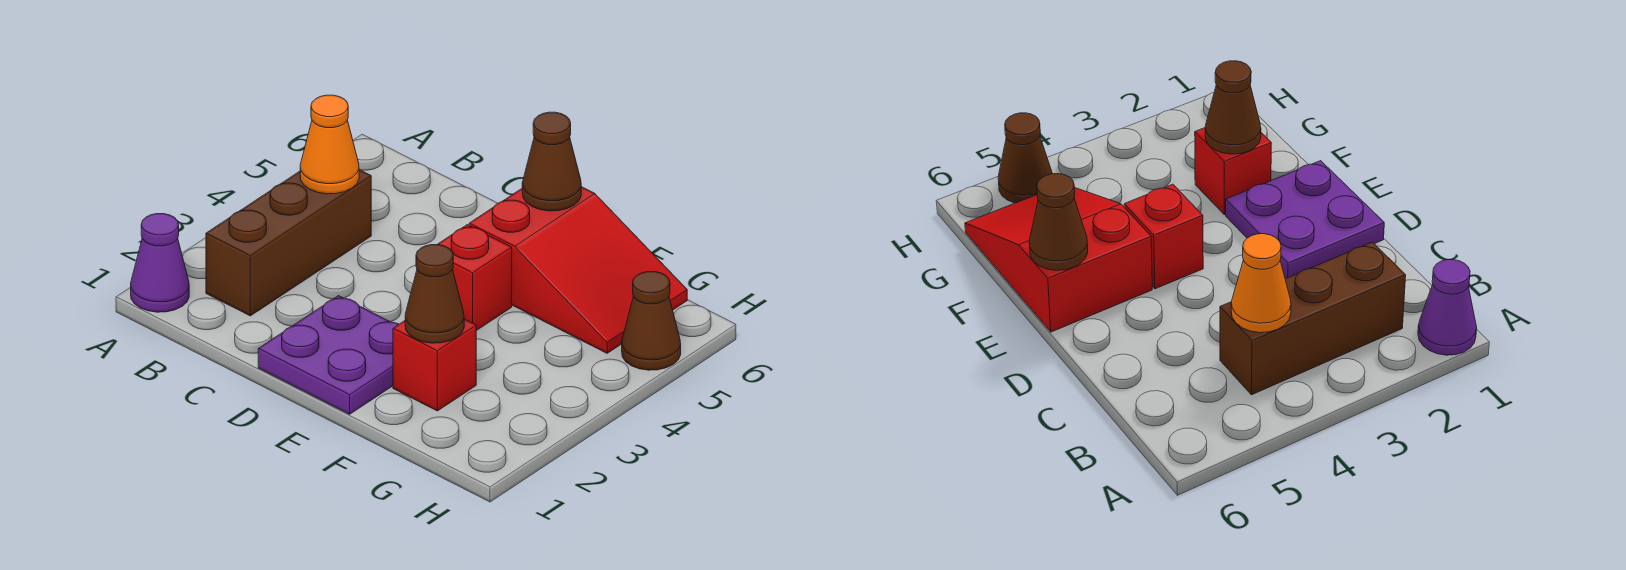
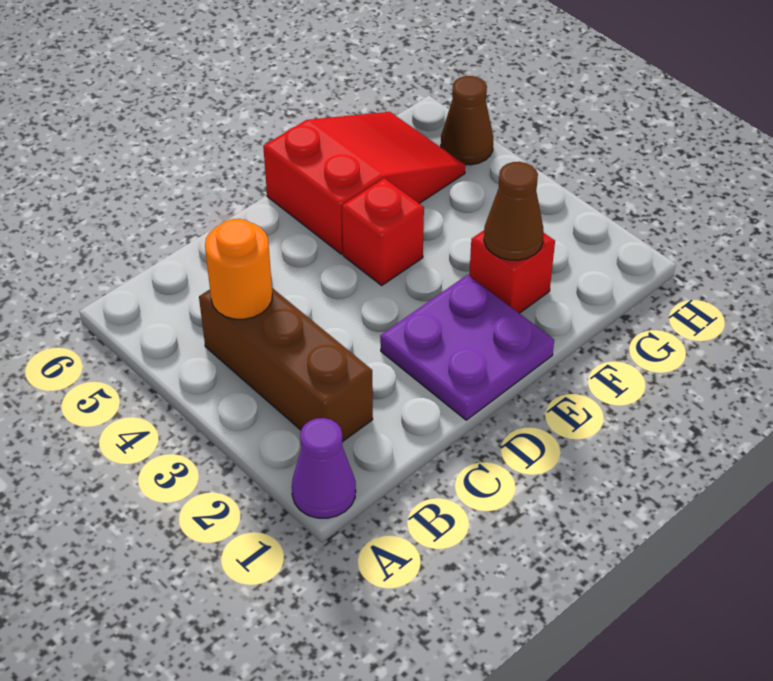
orange 1x1 cone [300,95,359,194] -> orange 1x1 round brick [205,219,272,319]
brown 1x1 cone [522,112,581,211] -> none

